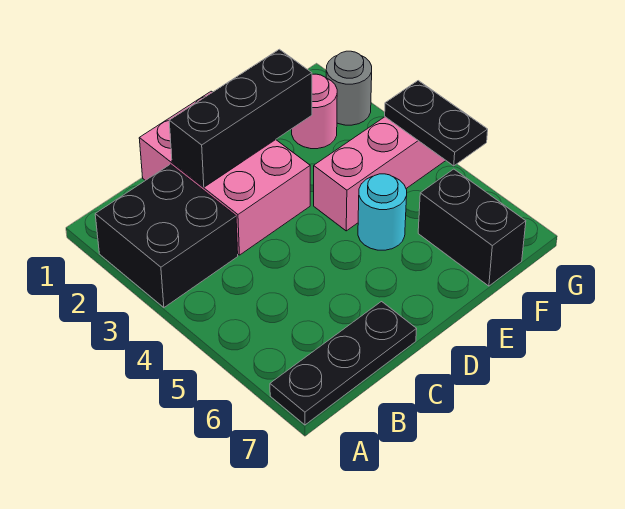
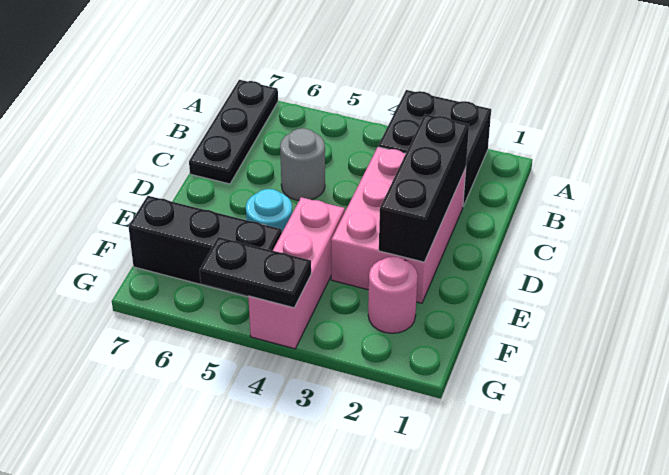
pink 2x3 brick [139,91,310,255] -> pink 2x3 brick turned to [331,147,466,303]
black 1x2 brick [418,169,526,286] -> black 1x3 brick [128,196,282,297]
grey 1x1 round brick [326,51,372,125] -> grey 1x1 round brick moved to [280,128,325,200]

